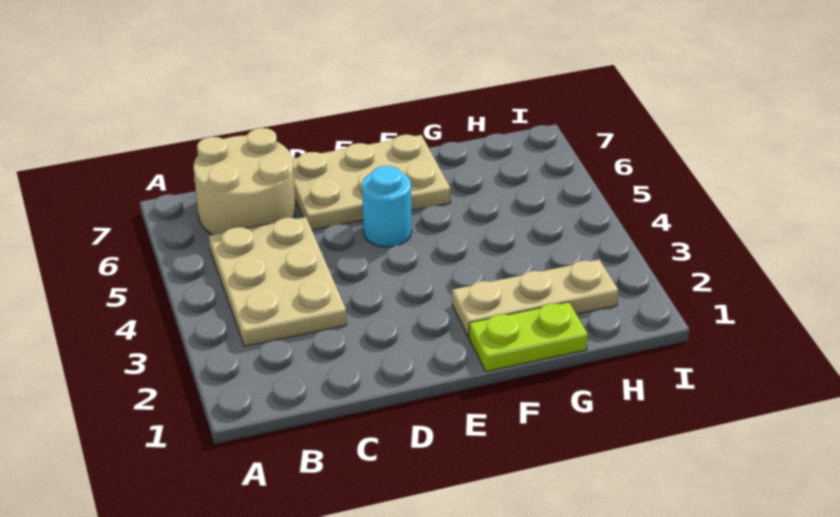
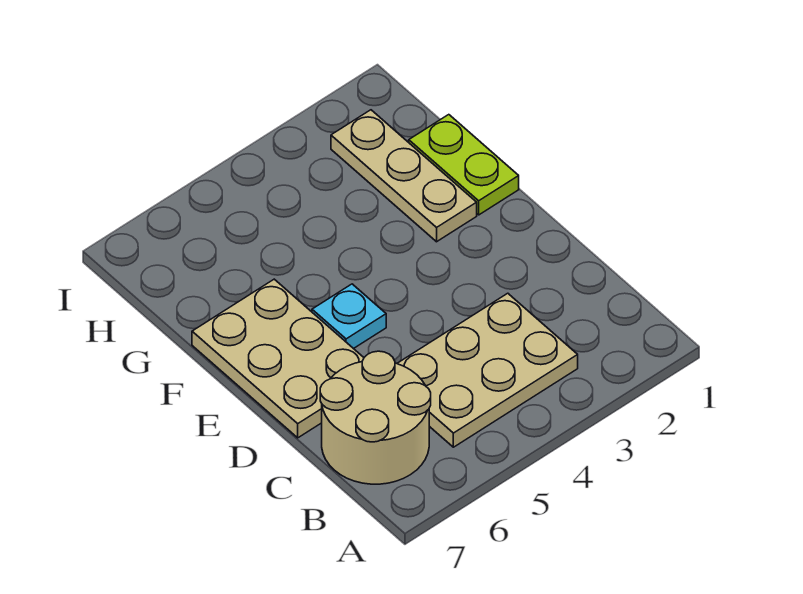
cyan 1x1 round brick [362,166,412,247] -> cyan 1x1 plate [312,284,386,349]

